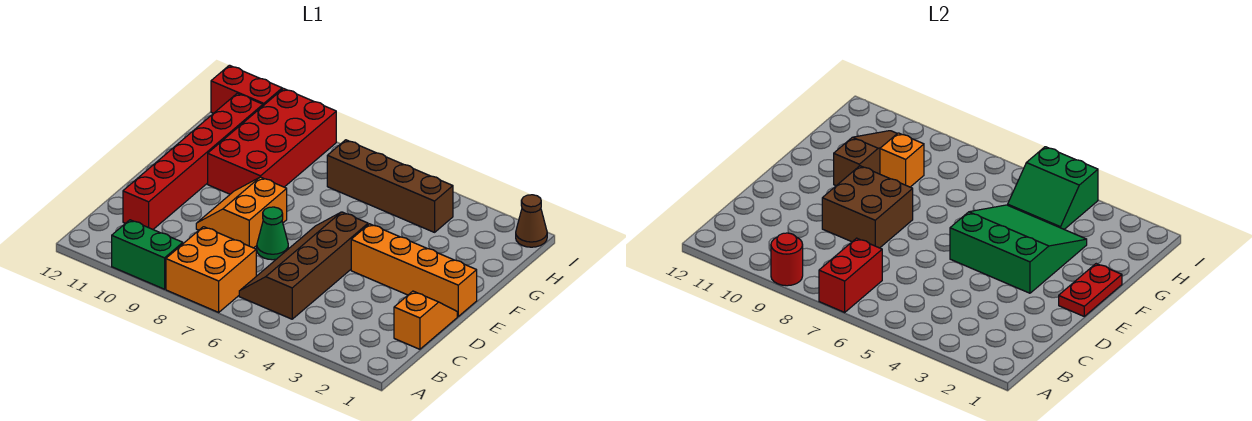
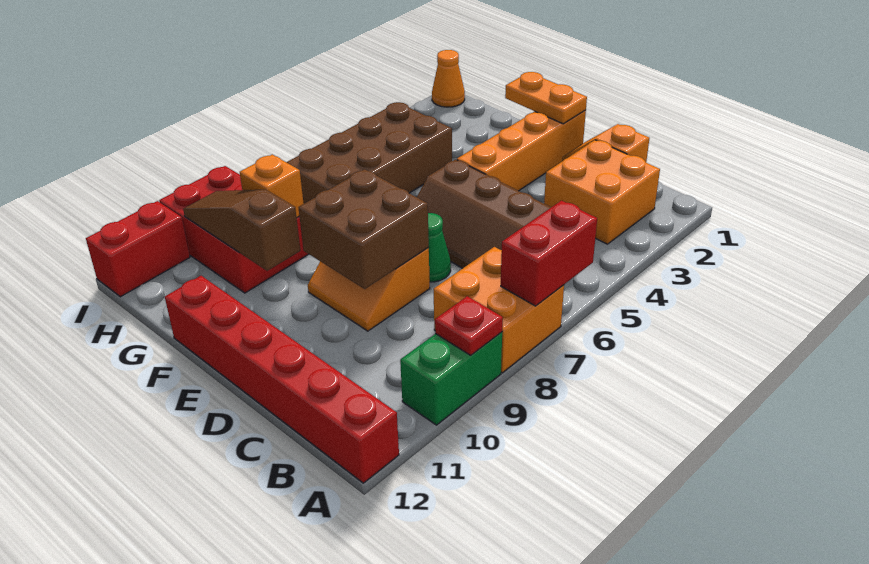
red 1x2 brick [819,238,882,312] -> red 1x2 brick turned to [501,201,597,306]
red 1x1 round brick [771,233,803,286] -> red 1x1 plate [435,296,503,355]
none -> orange 2x2 brick [544,140,660,244]
red 1x6 brick [123,93,263,229] -> red 1x6 brick moved to [165,276,399,483]
red 1x2 plate [1059,264,1122,316] -> orange 1x2 plate [505,72,587,124]
green 3x3 slope [950,205,1087,293] -> none
red 2x4 brick [208,89,336,194] -> red 2x3 brick [159,166,309,293]
brown 1x4 brick [327,140,453,232] -> brown 2x4 brick [286,102,452,203]
green 2x2 slope [1008,147,1098,229] -> none
brown 1x1 cone [516,195,547,247] -> orange 1x1 cone [432,50,465,107]

